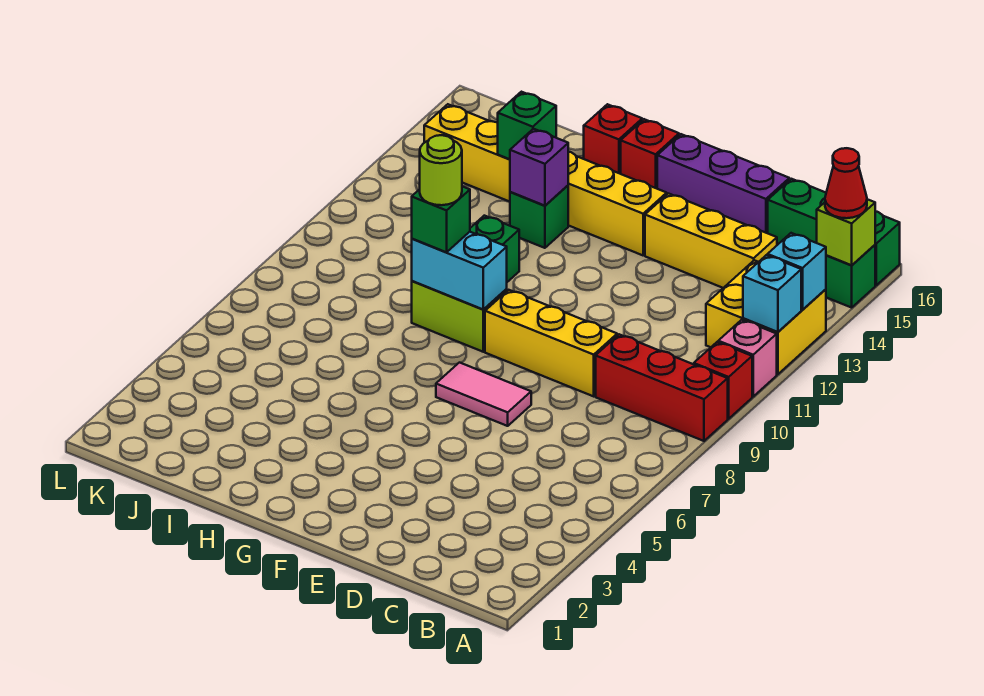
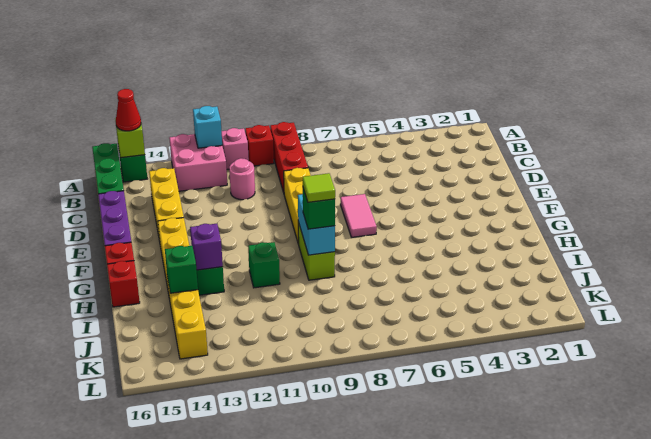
yellow 2x2 brick [706,260,826,374] -> pink 2x2 brick [169,134,227,191]
cyan 1x1 brick [768,233,826,310] -> none
none -> pink 1x1 round brick [229,158,255,200]
lime 1x1 round brick [420,135,462,205] -> lime 1x1 tile [303,173,335,202]

